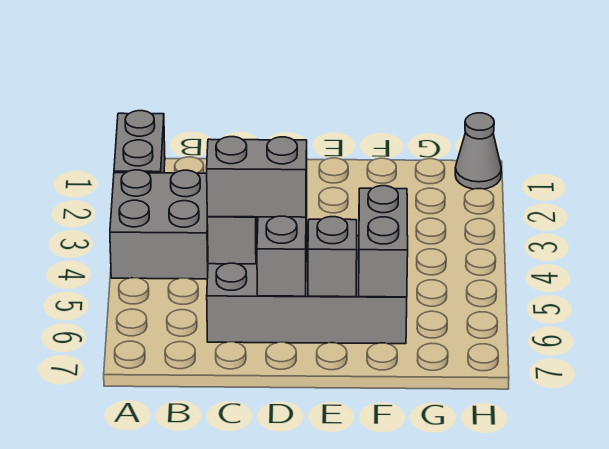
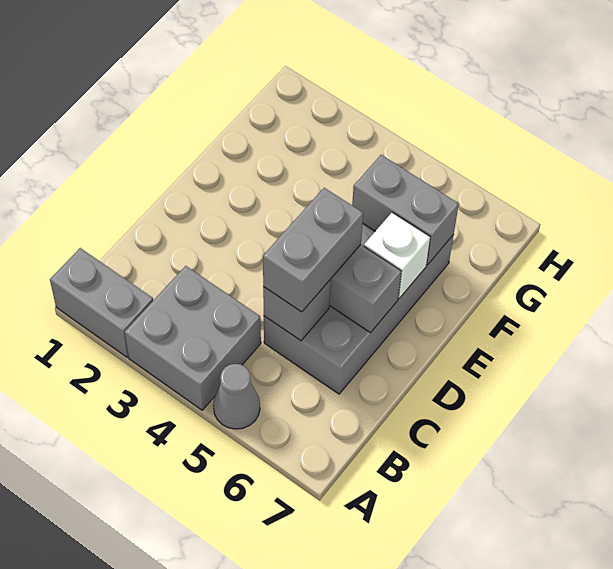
grey 1x1 brick [308,217,357,297] -> white 1x1 brick [364,213,430,298]
grey 1x1 cone [455,113,501,189] -> grey 1x1 cone moved to [213,364,260,429]

